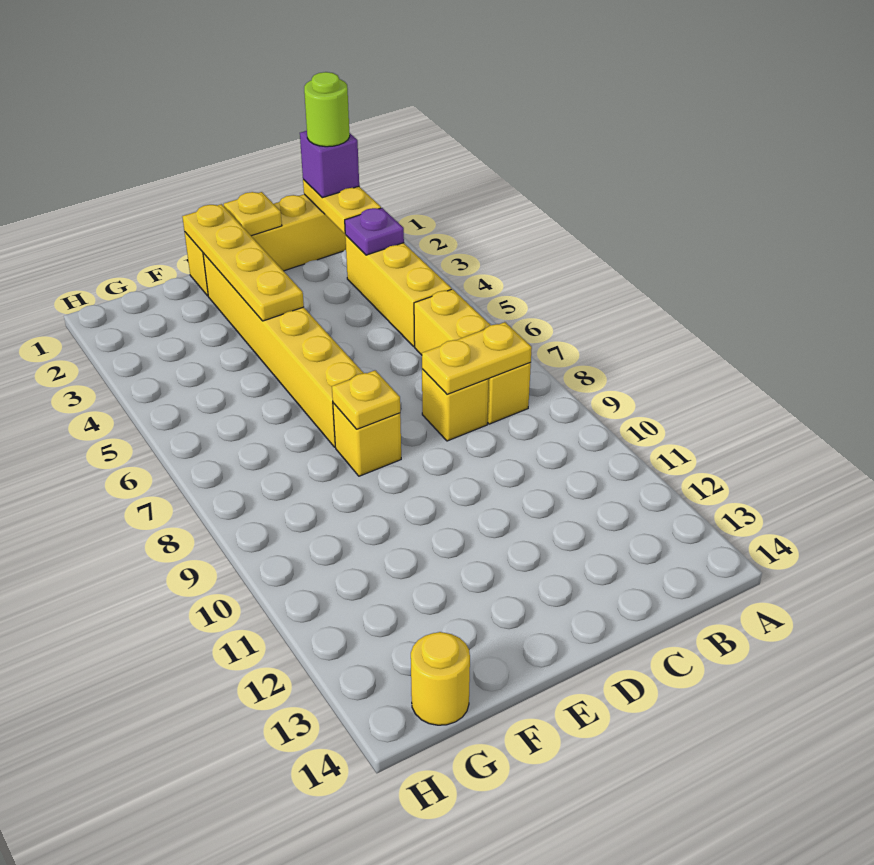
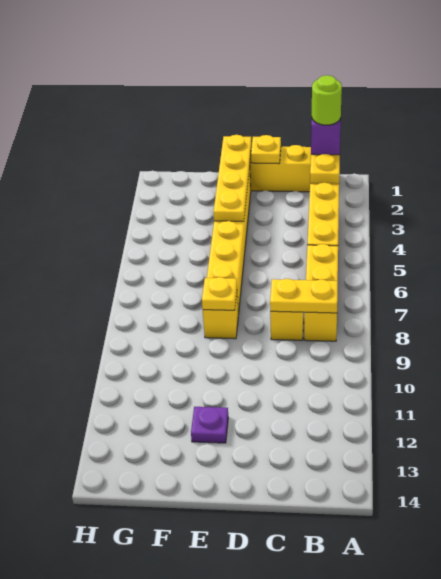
purple 1x1 plate [345,208,404,255] -> purple 1x1 plate moved to [191,407,228,443]
yellow 1x1 round brick [411,632,470,725] -> none

